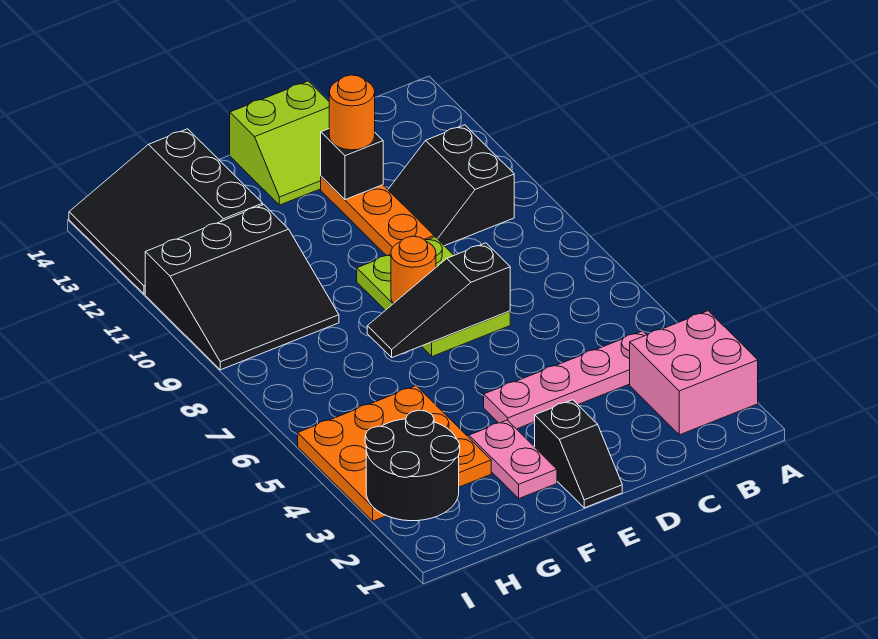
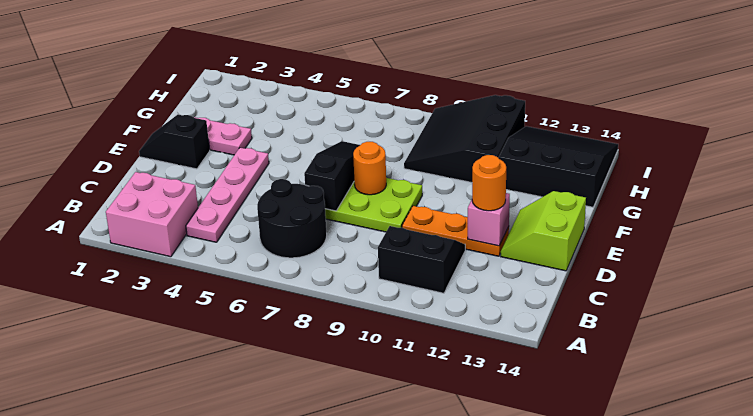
black 1x1 brick [321,129,383,200] -> pink 1x1 brick [468,193,510,246]
orange 3x3 plate [298,386,491,521] -> none
black 2x2 round brick [365,410,460,521] -> black 2x2 round brick moved to [257,179,327,258]

